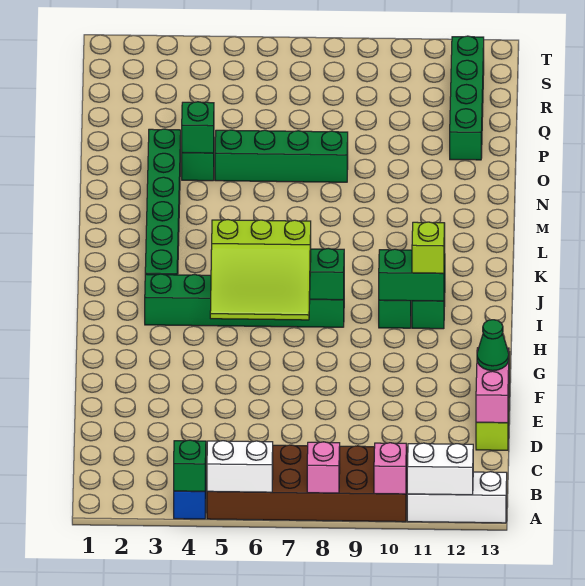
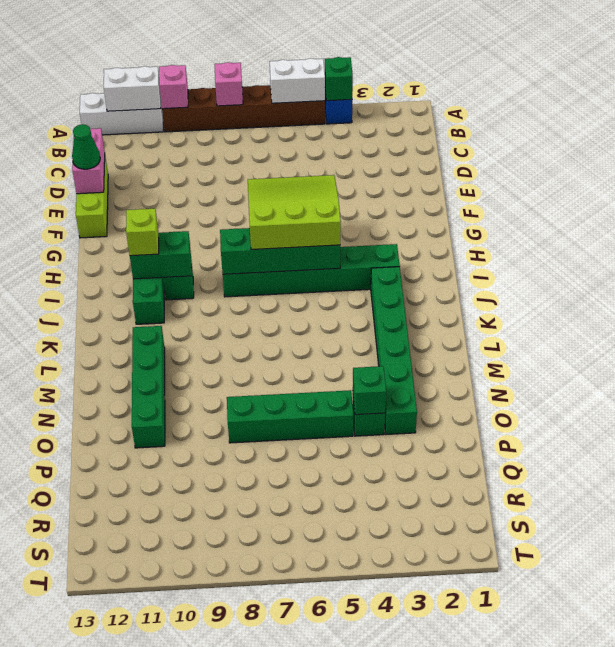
brown 2x6 brick [207,445,407,522] -> brown 1x6 brick [162,85,325,132]
green 1x4 brick [450,36,484,160] -> green 1x4 brick moved to [132,326,165,448]

